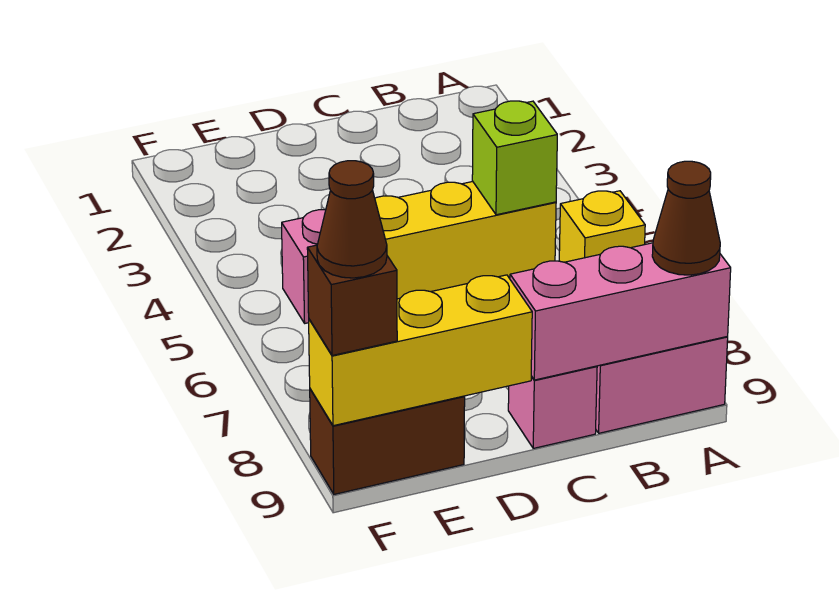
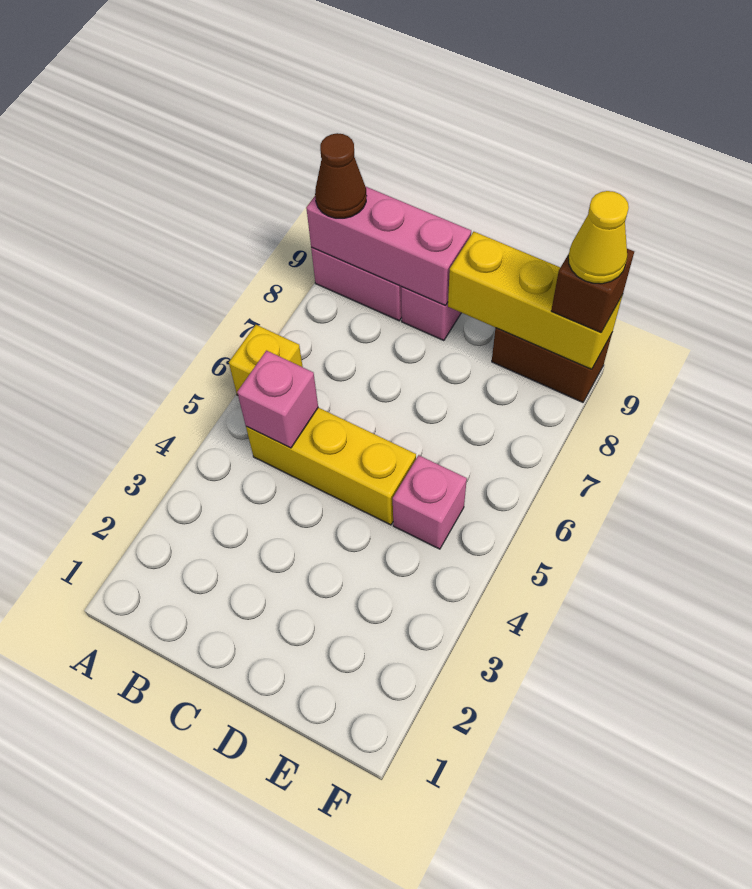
lime 1x1 brick [472,101,557,215] -> pink 1x1 brick [237,351,318,448]
brown 1x1 cone [317,161,387,278] -> yellow 1x1 cone [568,191,629,284]

